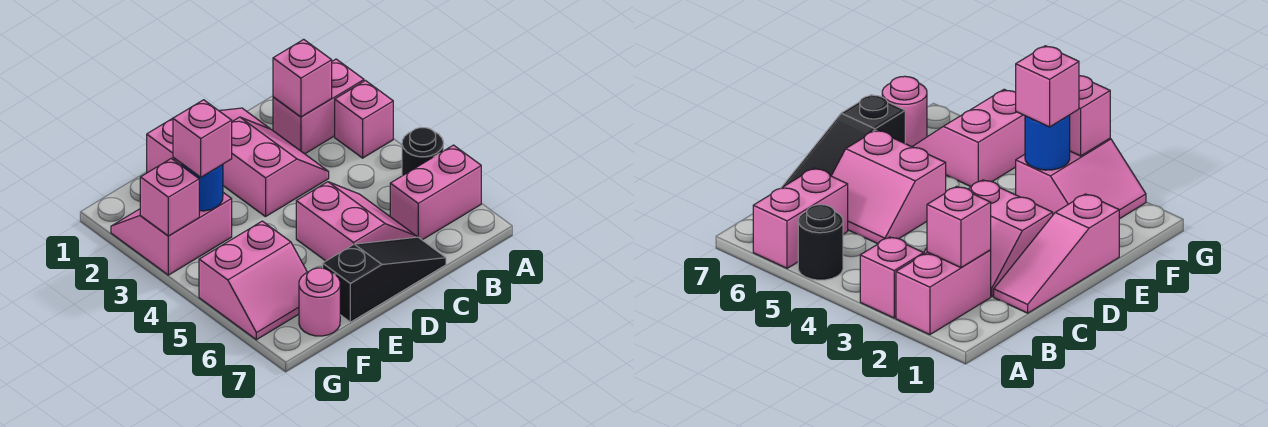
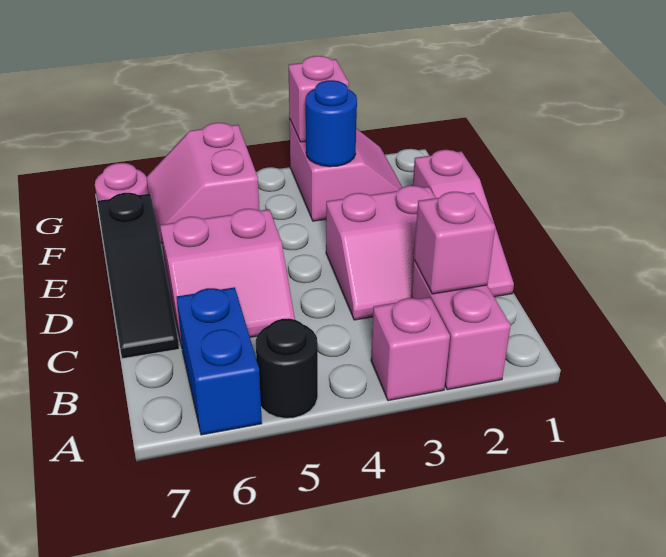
pink 1x2 brick [390,145,481,240] -> blue 1x2 brick [177,287,262,435]
pink 1x1 brick [173,100,232,177] -> none

